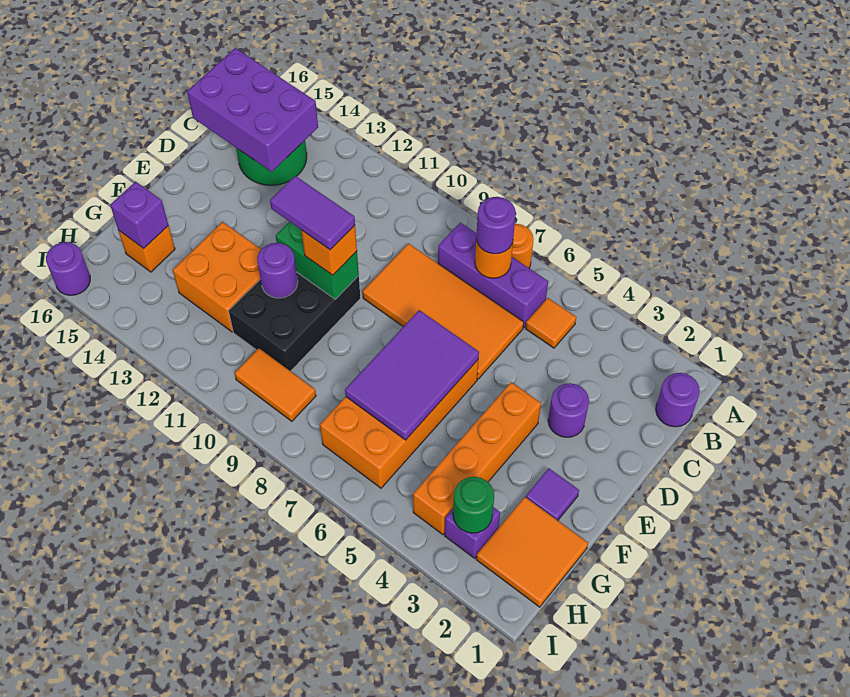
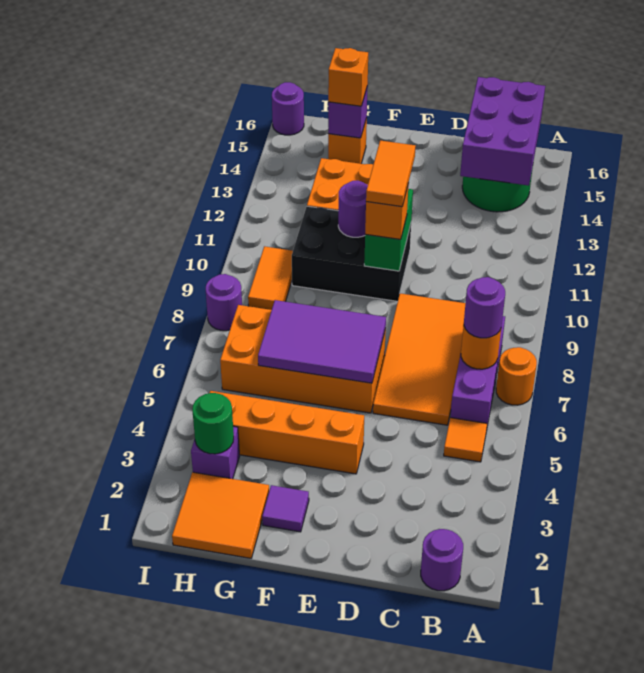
purple 1x1 round brick [548,383,589,437] -> purple 1x1 round brick moved to [206,274,242,331]
purple 1x2 tile [270,176,355,250] -> orange 1x2 tile [366,140,415,207]
none -> orange 1x1 brick [328,48,368,106]

